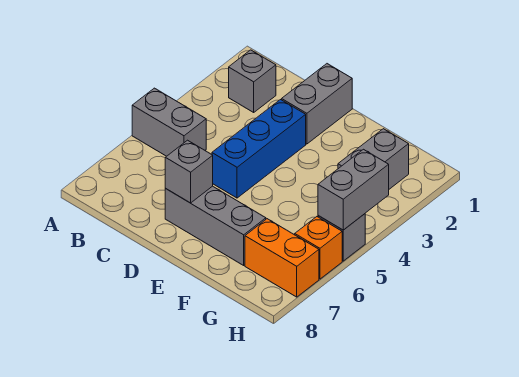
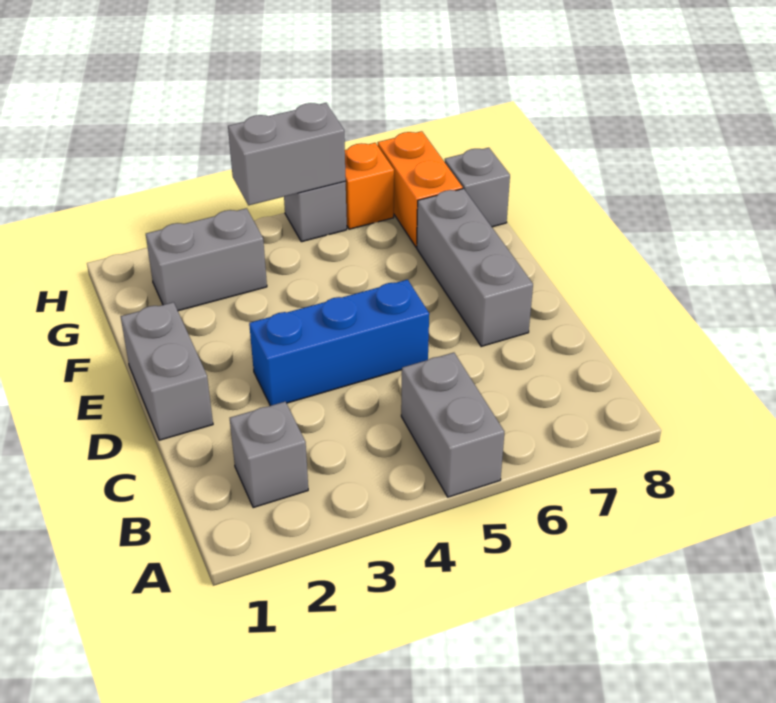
grey 1x2 brick [282,64,352,144] -> grey 1x2 brick turned to [121,302,213,440]
grey 1x1 brick [165,140,213,203] -> grey 1x1 brick moved to [445,148,510,227]

